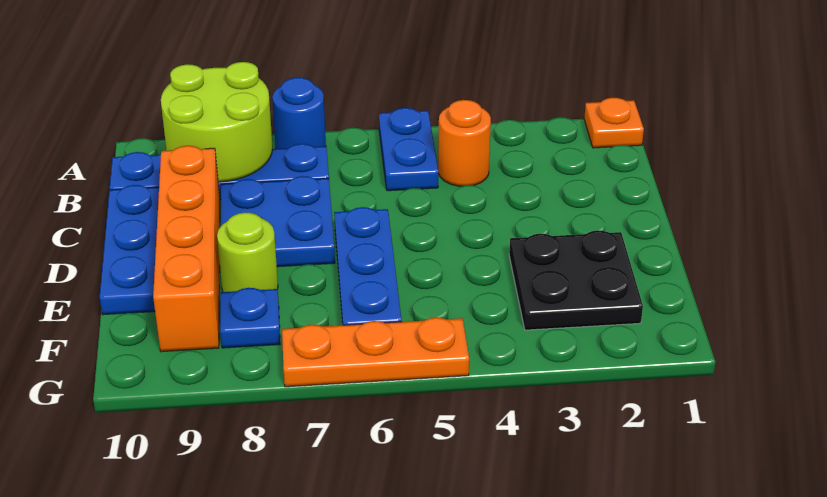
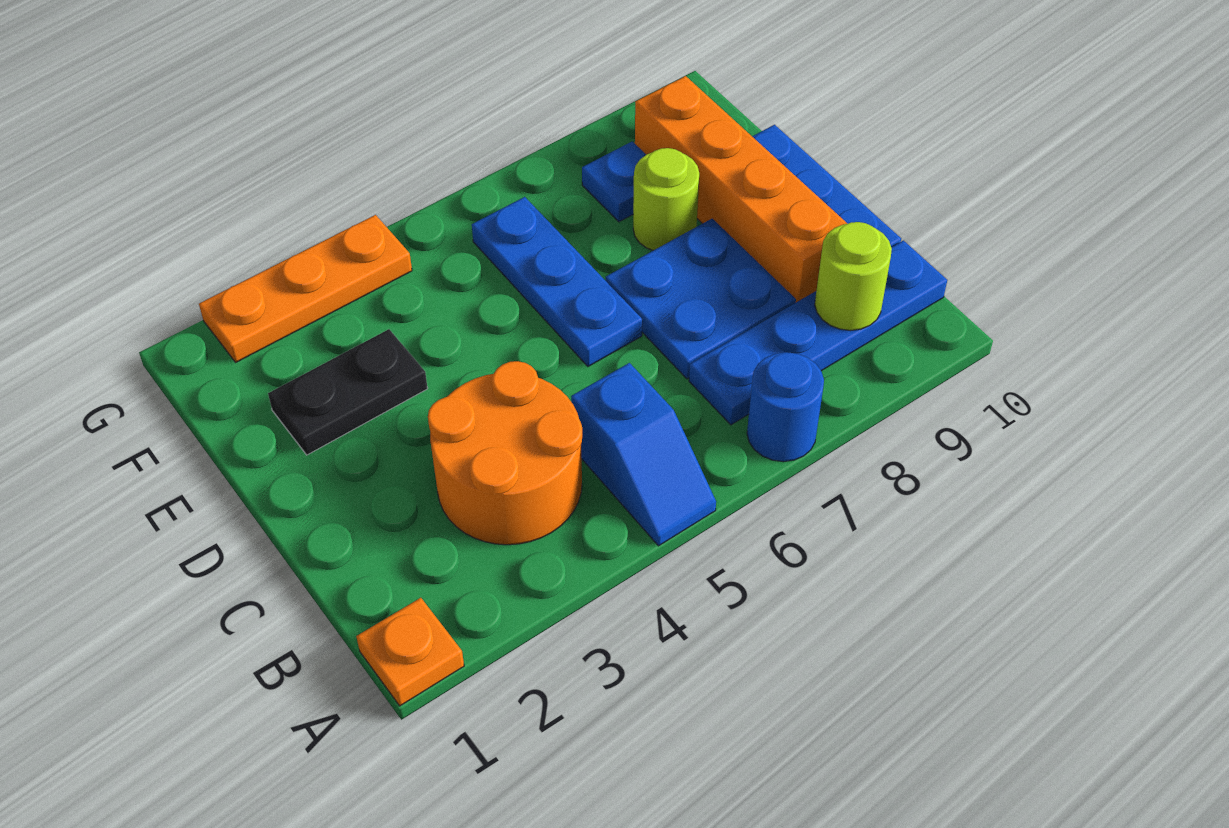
blue 1x2 plate [379,108,438,191] -> blue 1x2 slope [571,363,716,546]
lime 2x2 round brick [161,62,273,182] -> lime 1x1 round brick [815,222,892,331]
orange 1x1 round brick [438,100,491,186] -> orange 2x2 round brick [428,361,582,545]
black 2x2 plate [509,230,643,330] -> black 1x2 plate [268,329,428,455]
orange 1x3 plate [282,317,469,387] -> orange 1x3 plate moved to [199,215,412,362]

